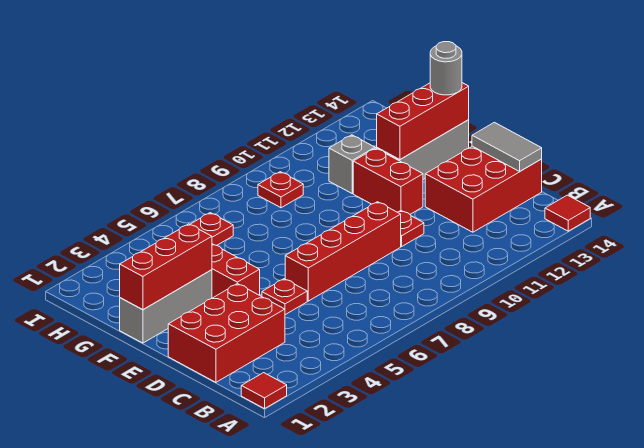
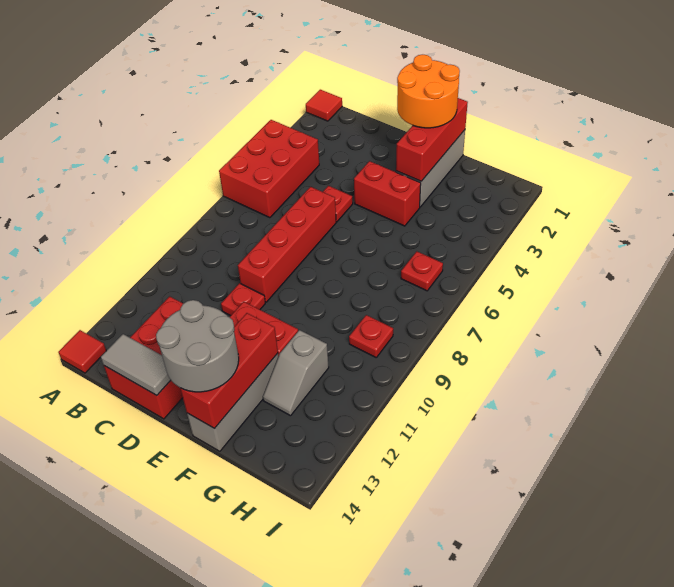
red 2x3 brick [168,284,285,382] -> red 2x3 brick moved to [219,120,319,218]
none -> orange 2x2 round brick [397,55,460,128]
grey 1x1 round brick [430,42,462,95] -> grey 2x2 round brick [156,300,239,392]

